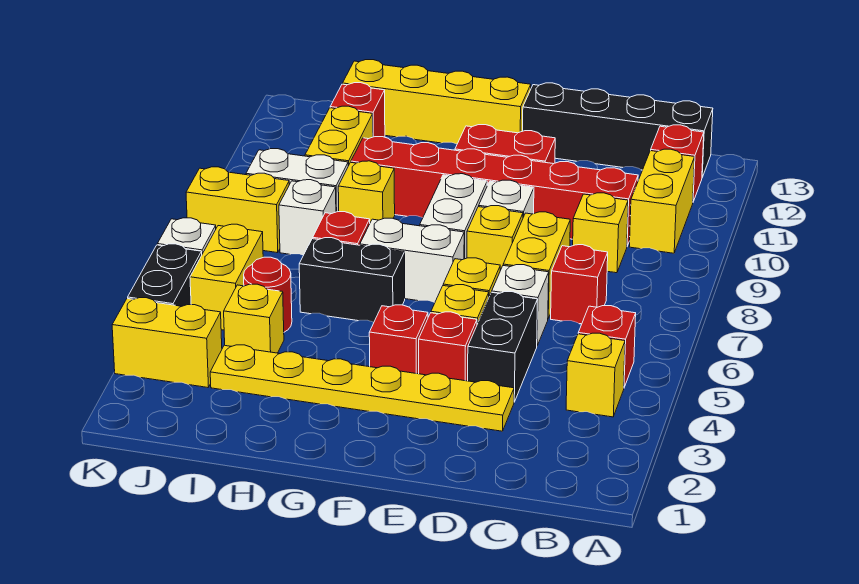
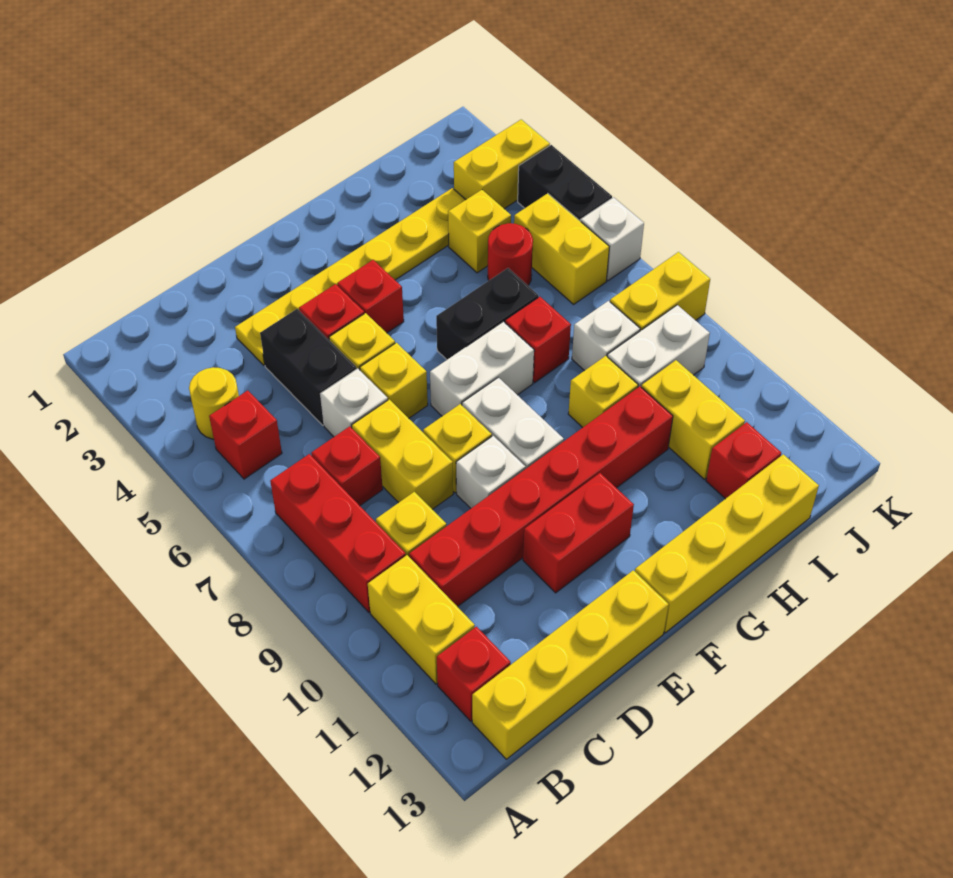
yellow 1x1 brick [566,333,625,417] -> yellow 1x1 round brick [189,367,239,439]
none -> red 1x3 brick [270,454,406,612]
black 1x4 brick [523,83,713,177] -> yellow 1x4 brick [472,570,669,759]

